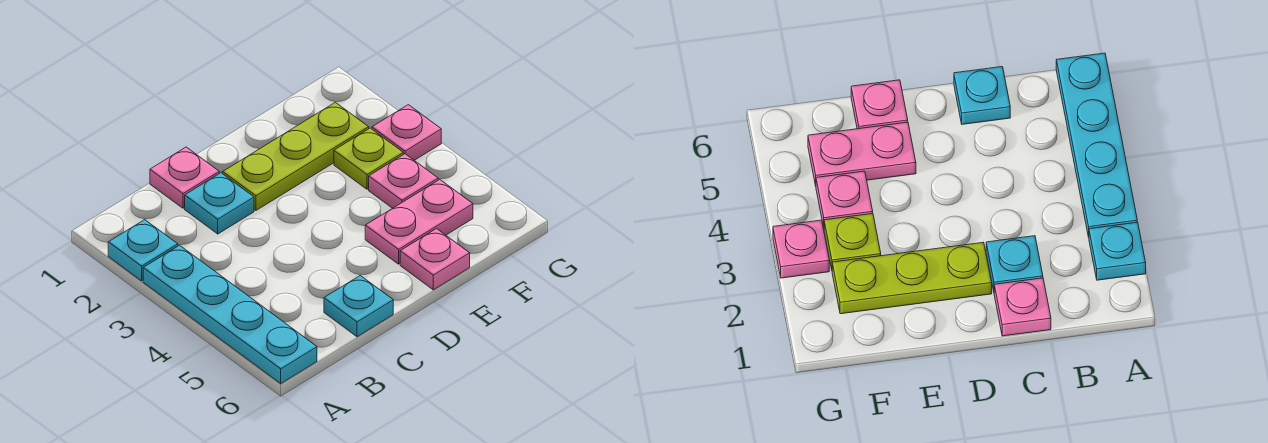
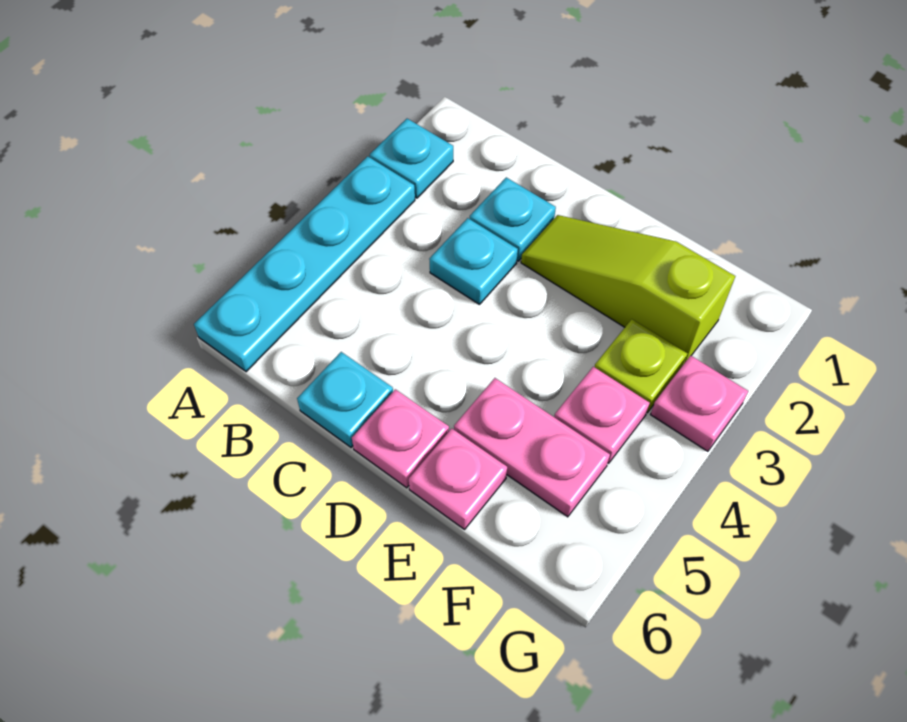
pink 1x1 plate [150,147,219,208] -> pink 1x1 plate moved to [352,389,449,488]
none -> cyan 1x1 plate [429,218,518,305]
lime 1x3 plate [223,102,369,210] -> lime 1x3 slope [521,215,735,363]

